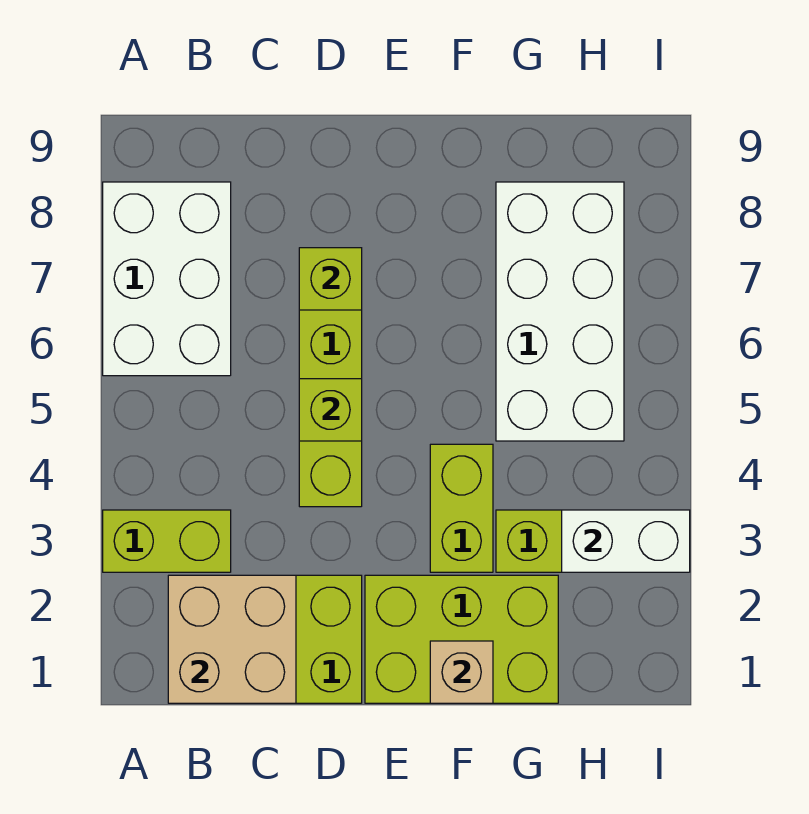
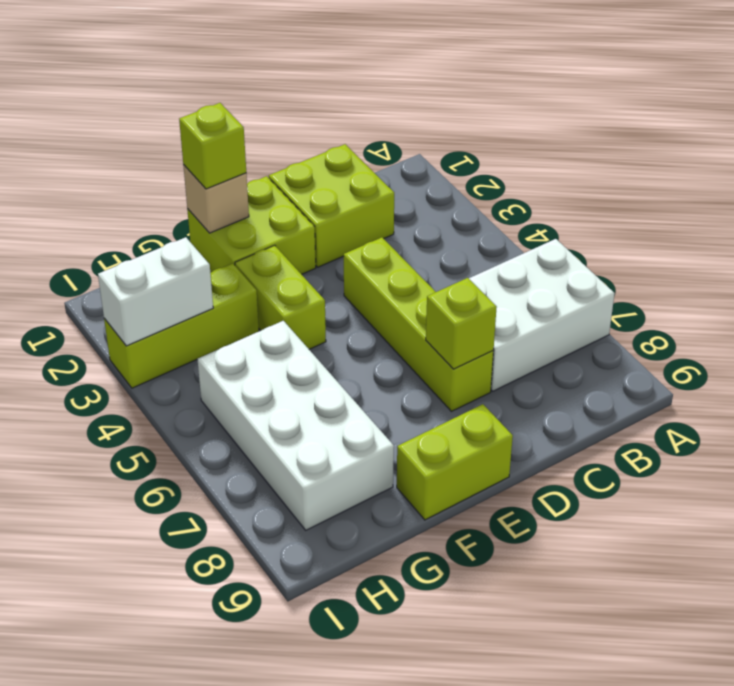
lime 1x2 brick [103,510,231,572] -> lime 1x2 brick moved to [397,404,513,520]
white 2x3 brick [103,182,231,376] -> white 2x3 brick turned to [469,239,615,391]
tan 2x2 brick [168,575,296,703] -> none
lime 1x1 brick [299,379,362,441] -> lime 1x1 brick moved to [179,103,246,189]
lime 2x3 brick [365,575,558,703] -> lime 2x2 brick [187,176,316,274]

